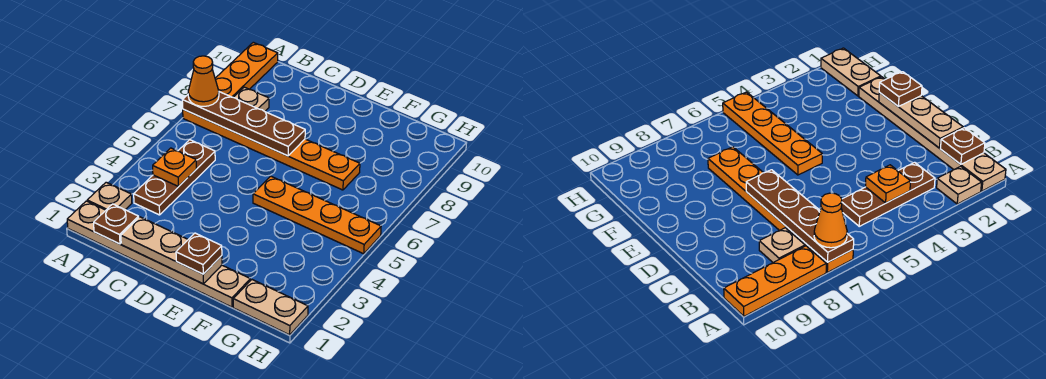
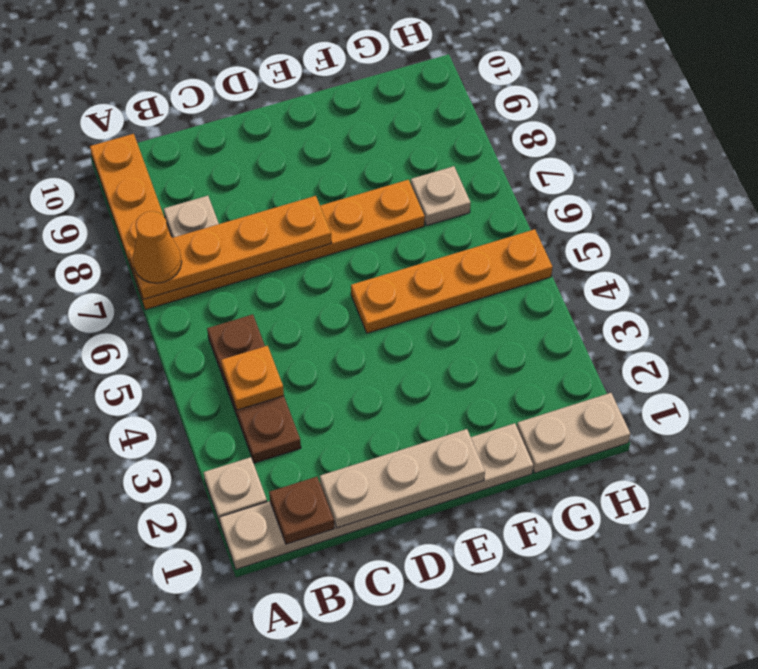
brown 1x4 plate [182,92,305,156] -> orange 1x4 plate [128,196,332,299]
brown 1x1 plate [176,233,222,274] -> none
none -> tan 1x1 plate [411,166,471,226]

